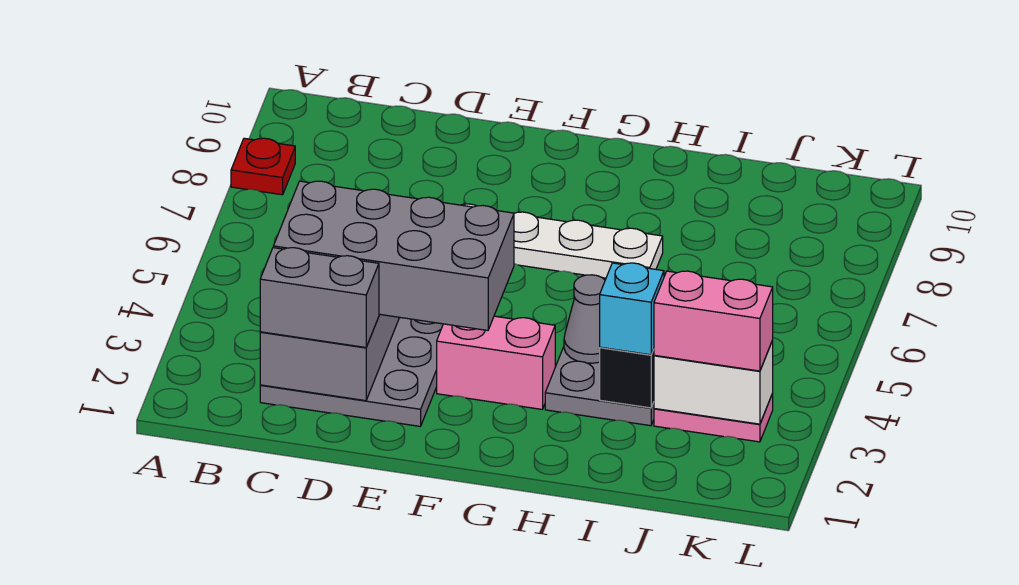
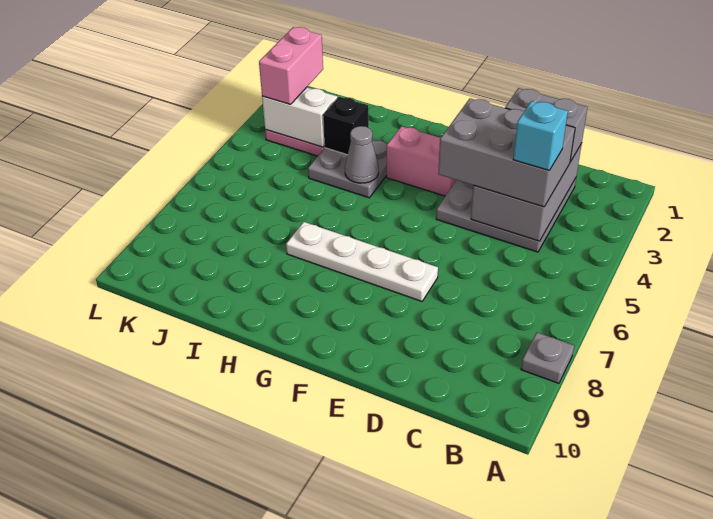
red 1x1 plate [231,138,295,195] -> grey 1x1 plate [521,333,574,383]
grey 2x4 brick [273,181,514,330] -> grey 2x3 brick [438,98,575,207]
cyan 1x1 brick [600,263,664,355] -> cyan 1x1 brick moved to [513,101,568,170]
pink 1x2 brick [654,271,773,371] -> pink 1x2 brick turned to [259,27,323,104]

